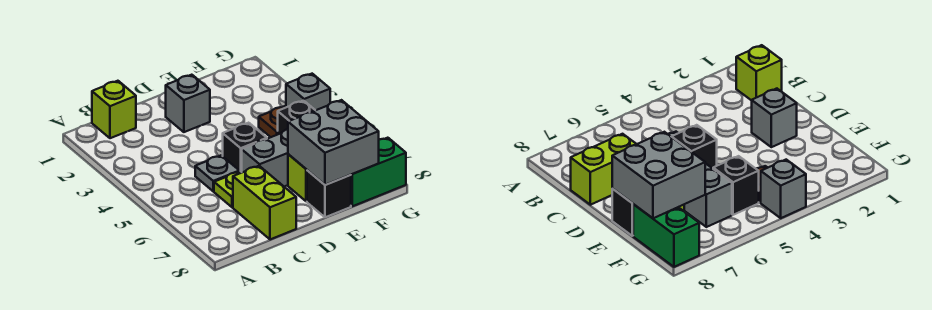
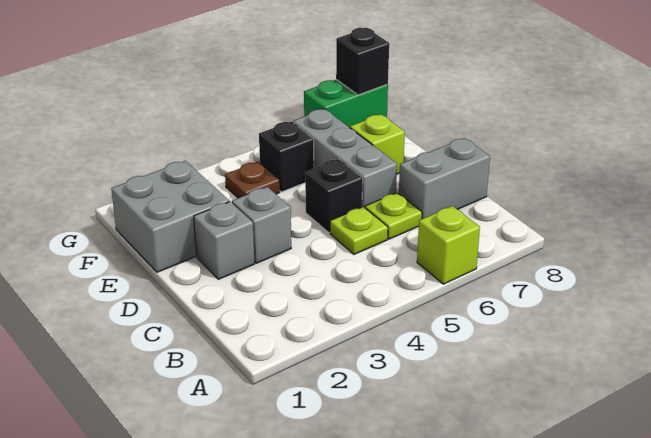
lime 1x1 brick [92,81,136,138] -> lime 1x1 brick moved to [417,206,480,284]
grey 1x1 plate [195,155,239,191] -> lime 1x1 plate [330,207,388,254]
lime 1x2 brick [233,166,296,239] -> grey 1x2 brick [399,138,490,219]
grey 2x2 brick [288,100,379,185] -> grey 2x2 brick moved to [111,161,229,272]
black 1x1 brick [307,170,351,217] -> black 1x1 brick moved to [336,28,389,95]
green 1x2 brick [351,138,406,206] -> green 1x2 brick turned to [304,80,388,128]
grey 1x1 brick [286,74,330,110] -> grey 1x1 brick moved to [232,187,291,263]

